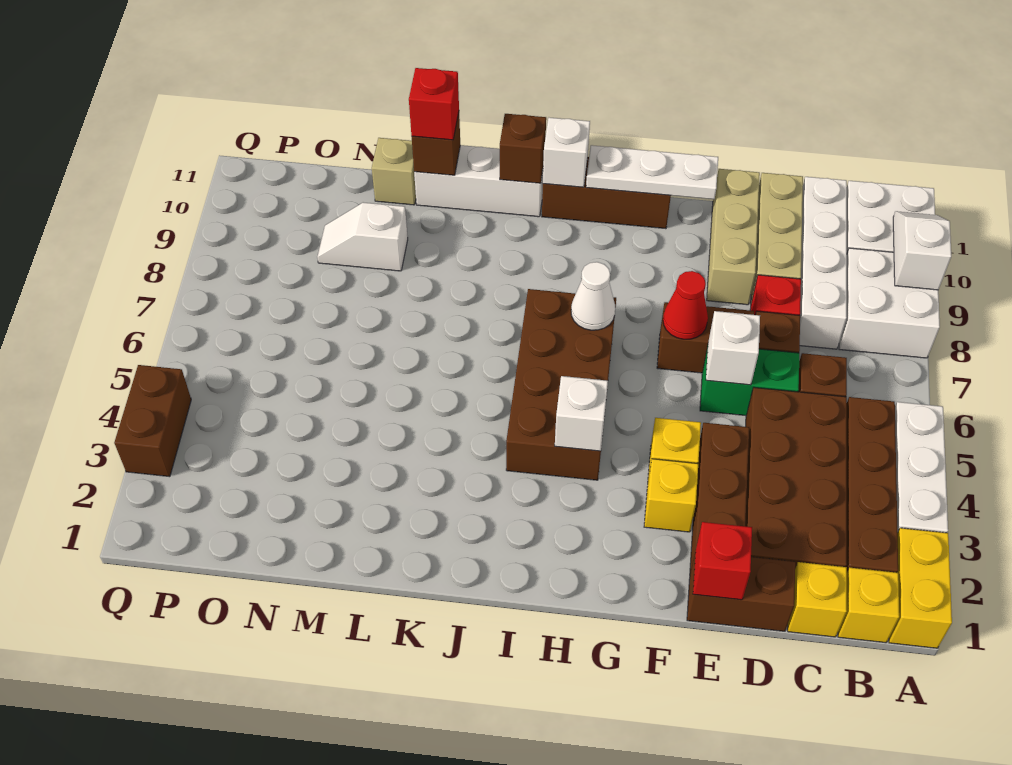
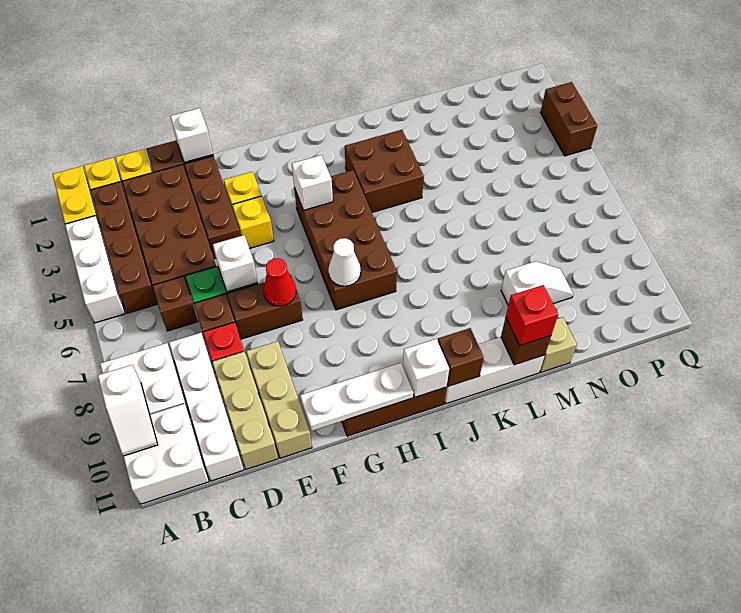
red 1x1 brick [693,522,752,600] -> white 1x1 brick [170,108,213,163]
none -> brown 2x2 brick [345,130,424,212]

